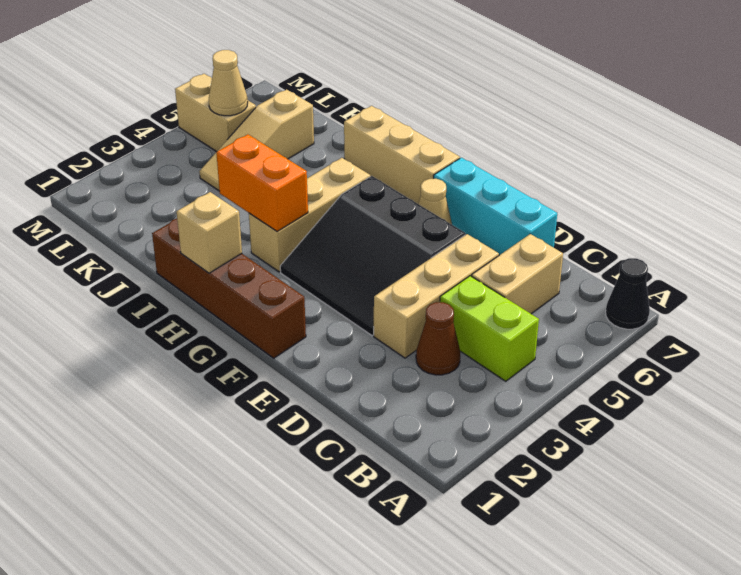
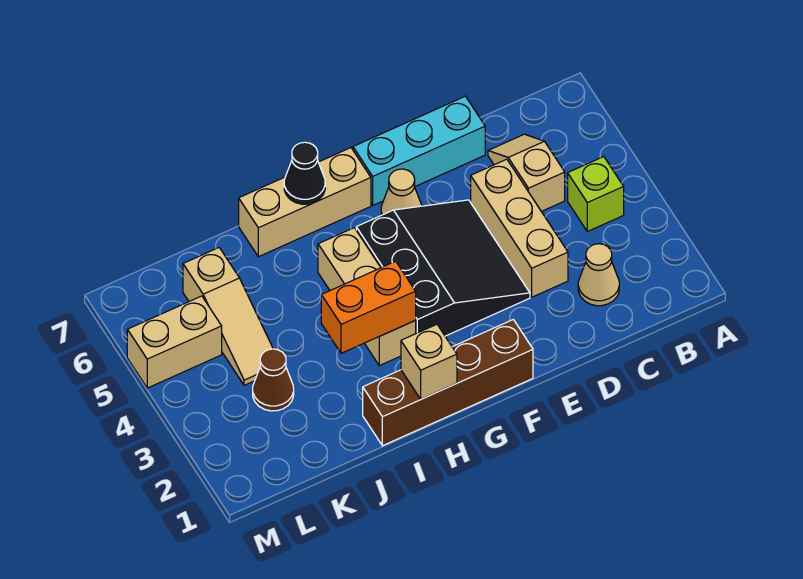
black 1x1 cone [606,258,650,329] -> black 1x1 cone moved to [284,142,325,204]
lime 1x2 brick [440,276,539,381] -> lime 1x1 brick [568,157,624,232]
brown 1x1 cone [416,302,460,375] -> brown 1x1 cone moved to [253,349,294,411]
tan 1x2 brick [471,234,563,314] -> tan 1x2 slope [488,134,565,212]
black 3x3 slope [280,176,465,335] -> black 3x3 slope turned to [356,200,530,336]
tan 1x1 cone [209,50,248,116] -> tan 1x1 cone moved to [578,244,619,306]

